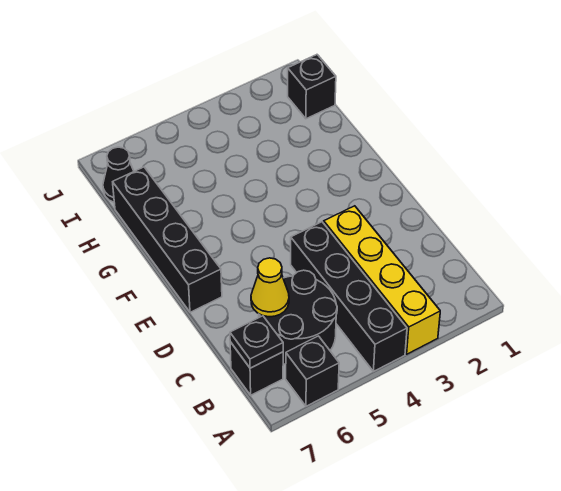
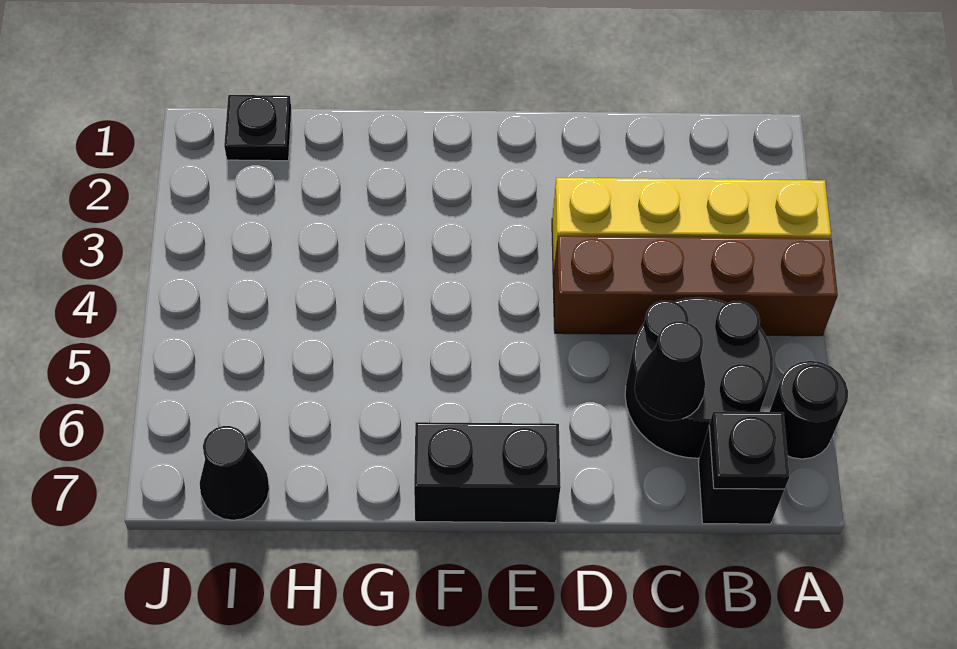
black 1x4 brick [291,222,407,371] -> brown 1x4 brick [553,236,838,336]
black 1x1 brick [286,336,339,406] -> black 1x1 round brick [770,361,848,459]
yellow 1x1 cone [251,258,289,317] -> black 1x1 cone [634,321,705,421]
black 1x4 brick [113,167,222,312] -> black 1x2 brick [414,422,561,523]
black 1x1 brick [288,55,336,119] -> black 1x1 plate [224,95,292,161]

